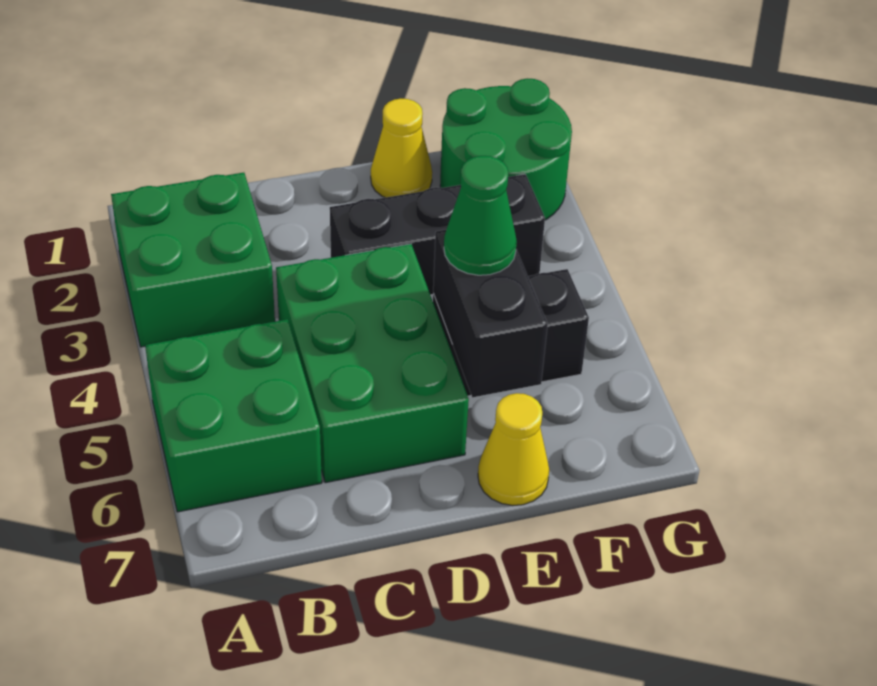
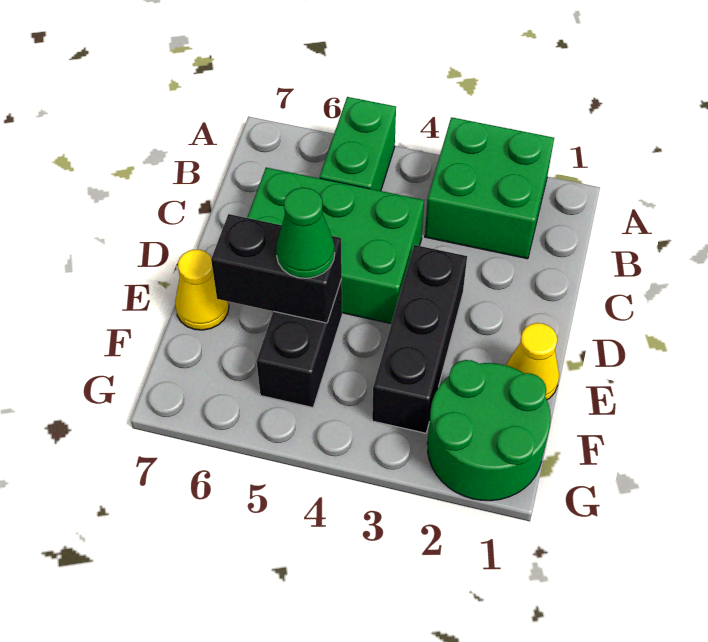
green 2x2 brick [145,319,322,512] -> green 1x2 brick [320,97,396,191]

